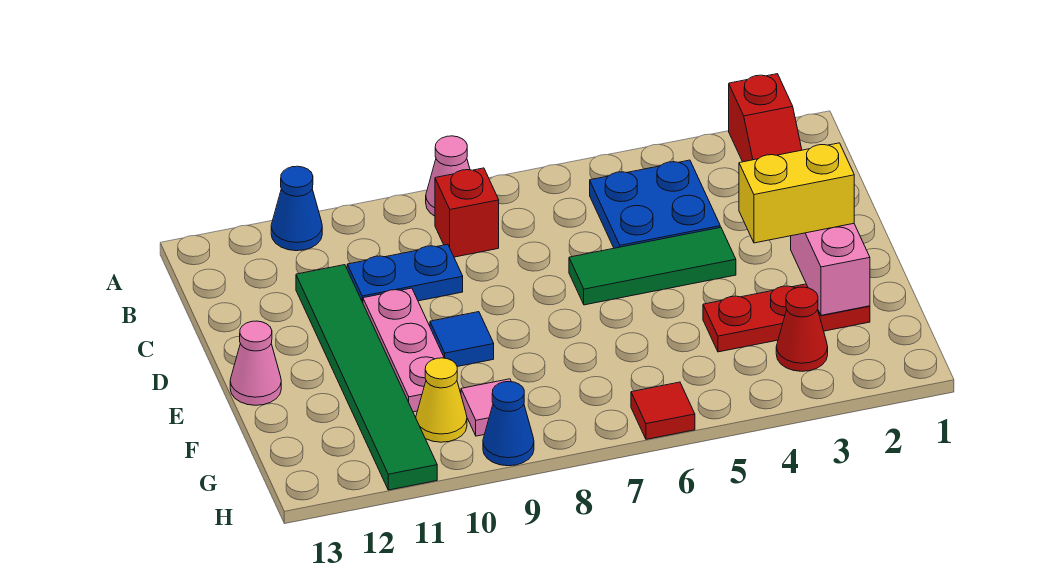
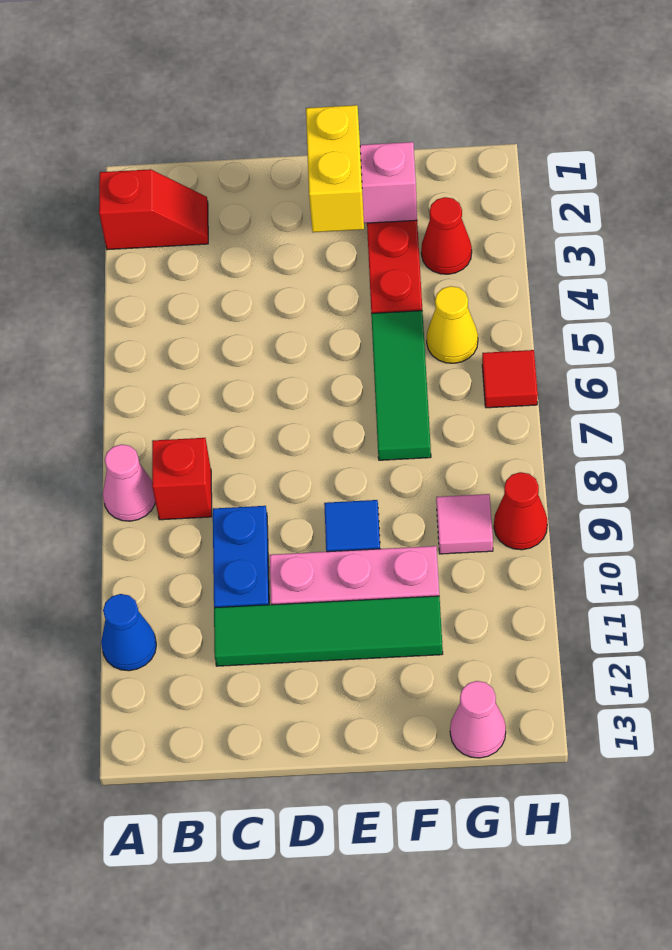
blue 2x2 plate [590,160,720,248] -> none
green 1x6 tile [296,265,437,490] -> green 1x4 tile [214,596,443,666]
green 1x3 tile [569,227,736,305] -> green 1x3 tile moved to [371,311,431,460]
pink 1x1 cone [230,321,281,405] -> pink 1x1 cone moved to [450,681,506,758]
yellow 1x1 cone [416,358,467,442] -> yellow 1x1 cone moved to [427,286,478,363]
blue 1x1 cone [483,382,534,466] -> red 1x1 cone [494,472,547,550]

